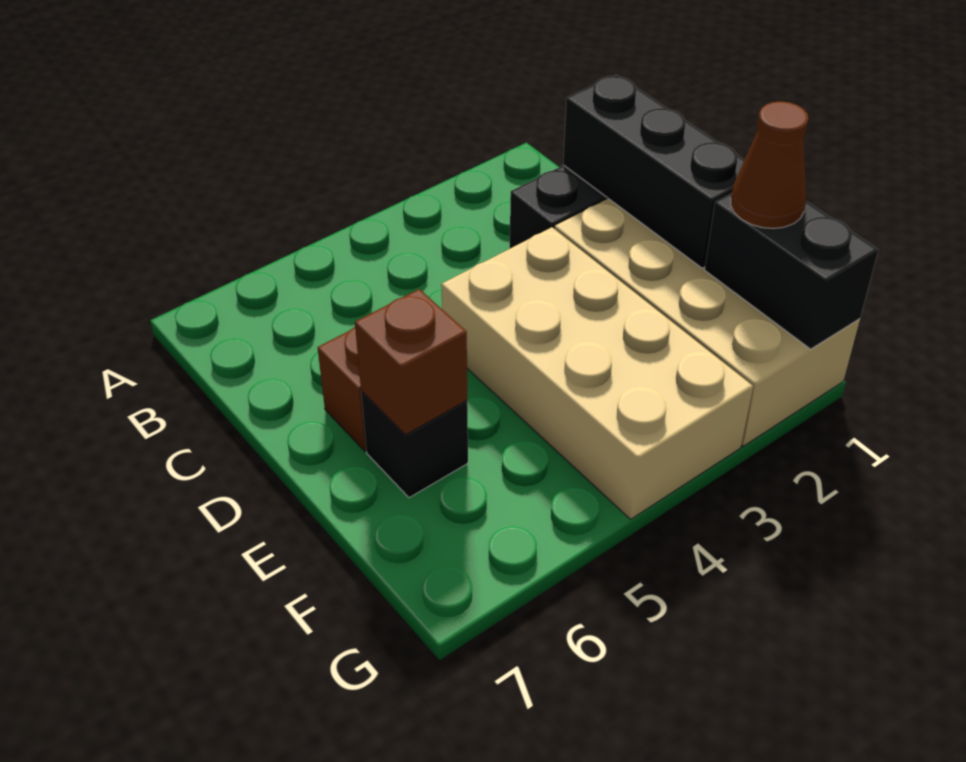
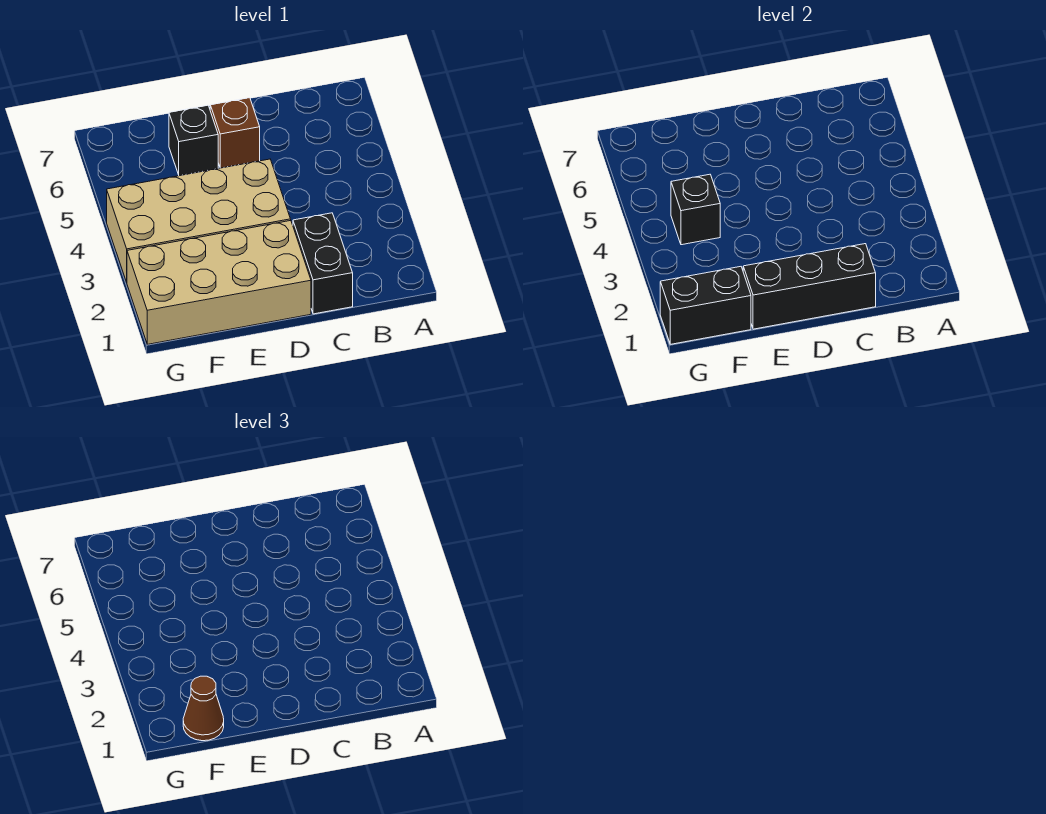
brown 1x1 brick [355,289,467,435] -> none
none -> black 1x1 brick [671,174,720,245]

